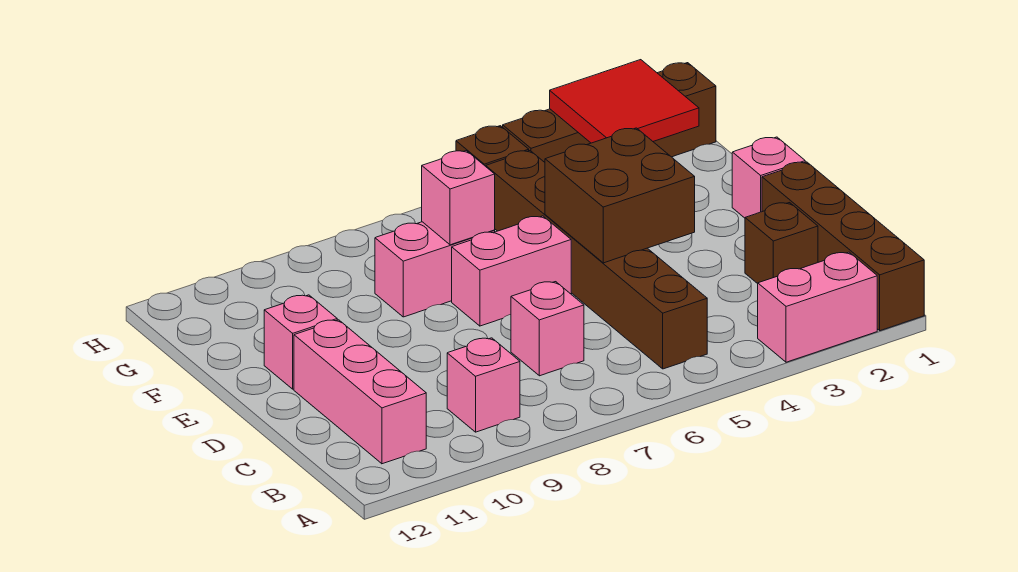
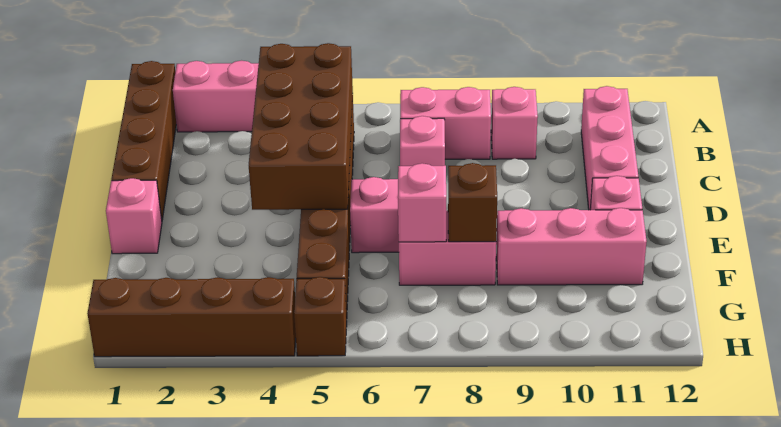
none -> pink 1x2 brick [400,87,491,159]
brown 1x1 brick [745,203,818,284] -> brown 1x1 brick moved to [448,163,497,242]
brown 2x2 brick [545,128,695,263] -> brown 2x4 brick [249,43,353,210]
none -> pink 1x3 brick [496,208,647,285]
red 2x2 tile [550,60,699,143] -> none

